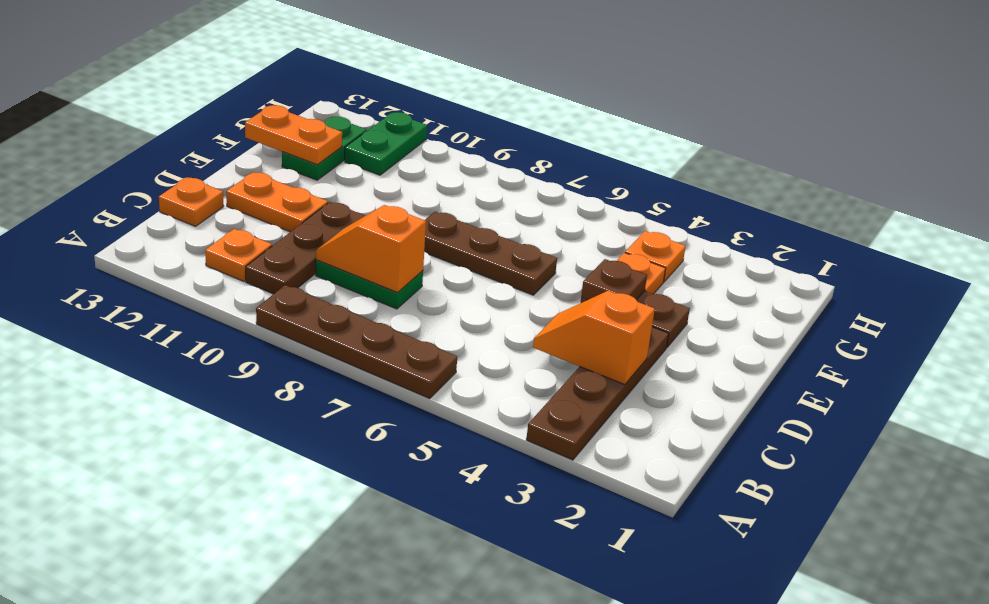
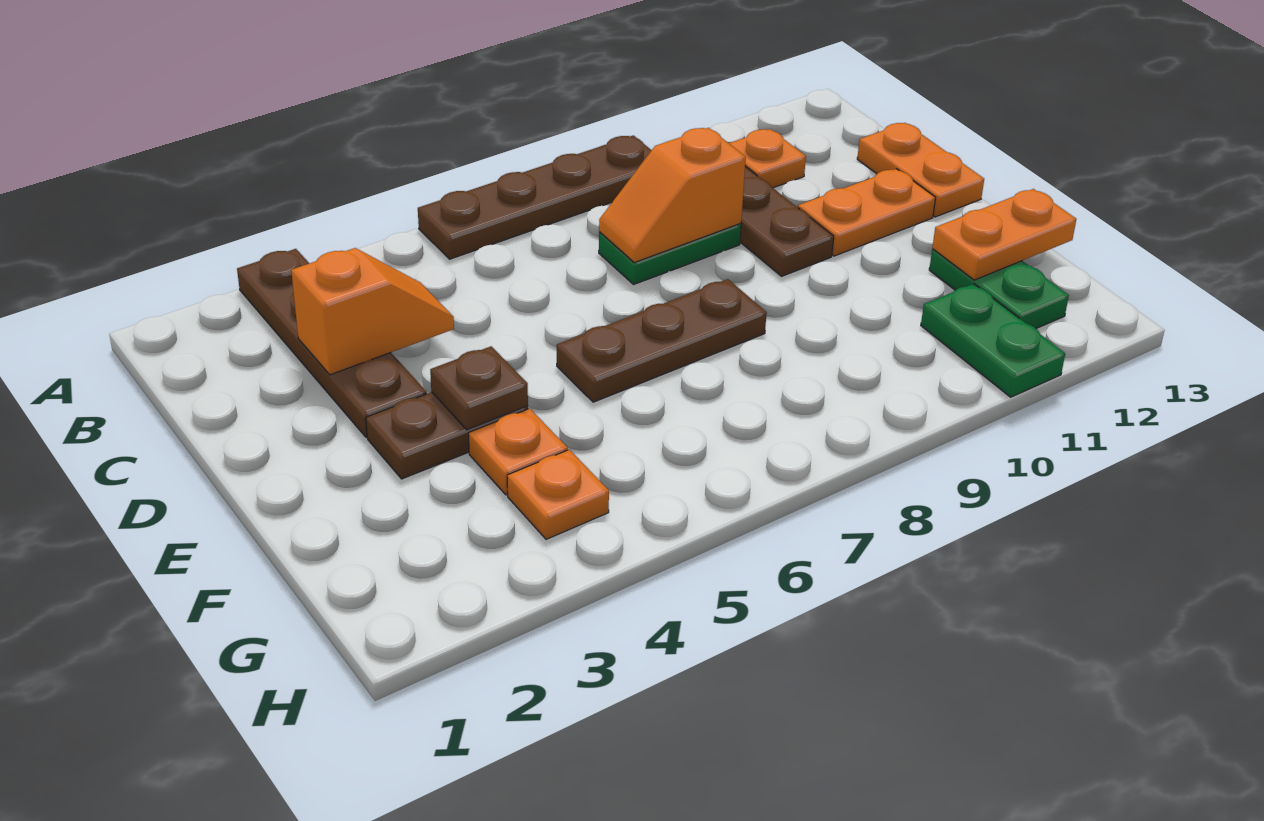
orange 1x2 slope [316,205,426,293] -> orange 1x2 slope turned to [599,128,746,263]
orange 1x1 plate [159,177,224,226] -> orange 1x2 plate [857,123,984,217]

